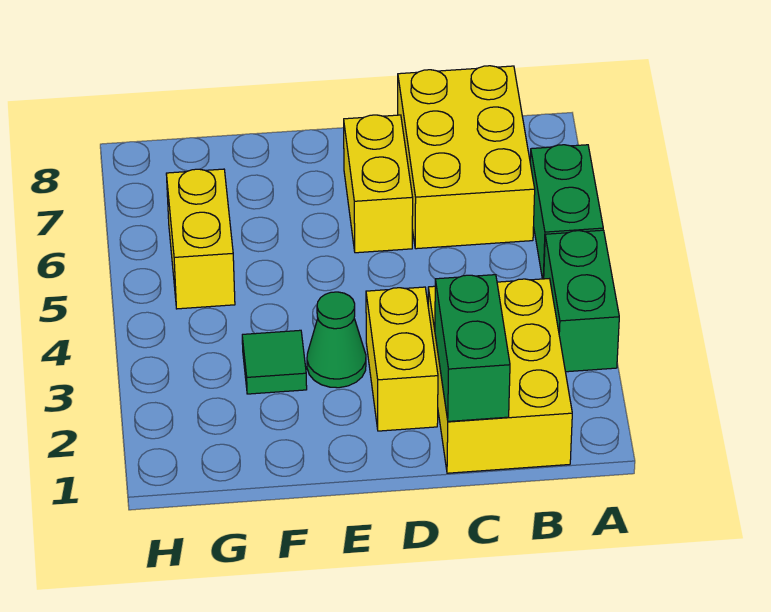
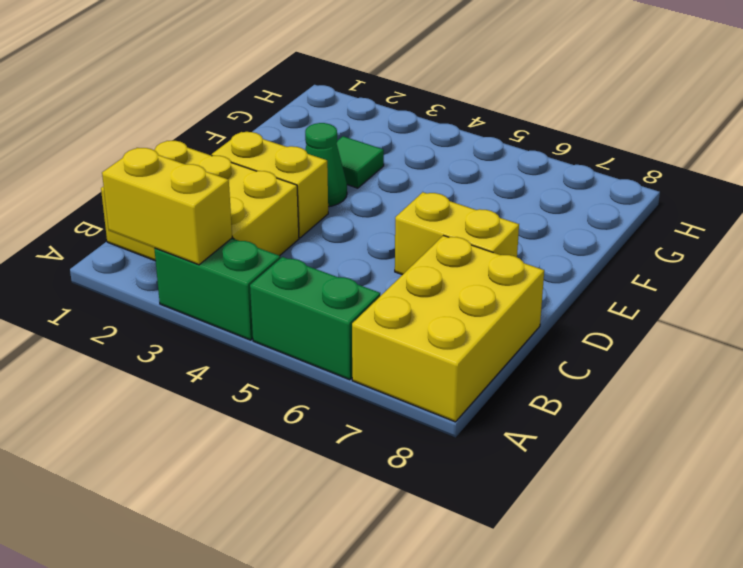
yellow 2x3 brick [398,66,535,249] -> yellow 2x3 brick turned to [352,236,544,422]
green 1x2 brick [435,275,510,421] -> none
yellow 1x2 brick [166,169,235,309] -> yellow 1x2 brick moved to [102,148,232,265]

